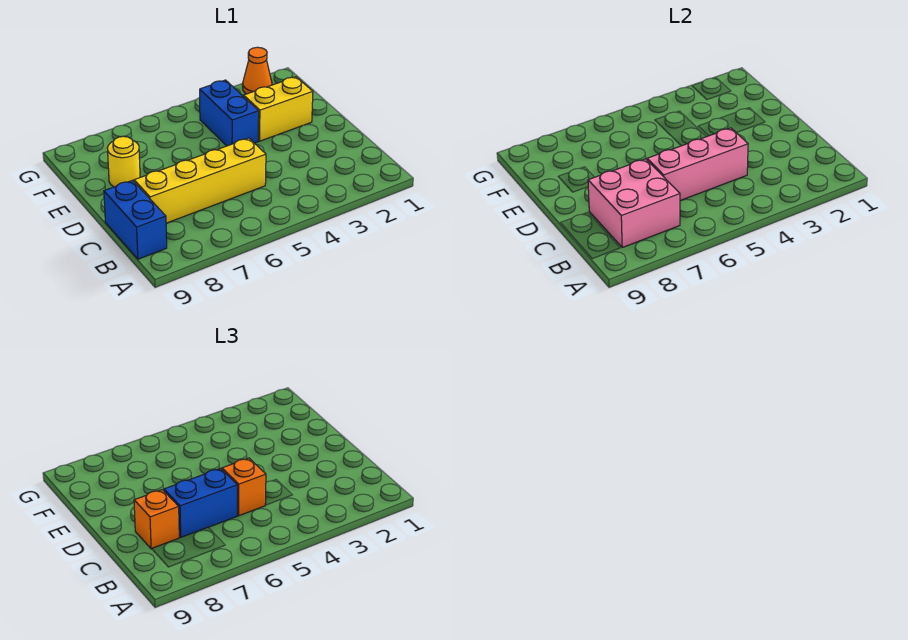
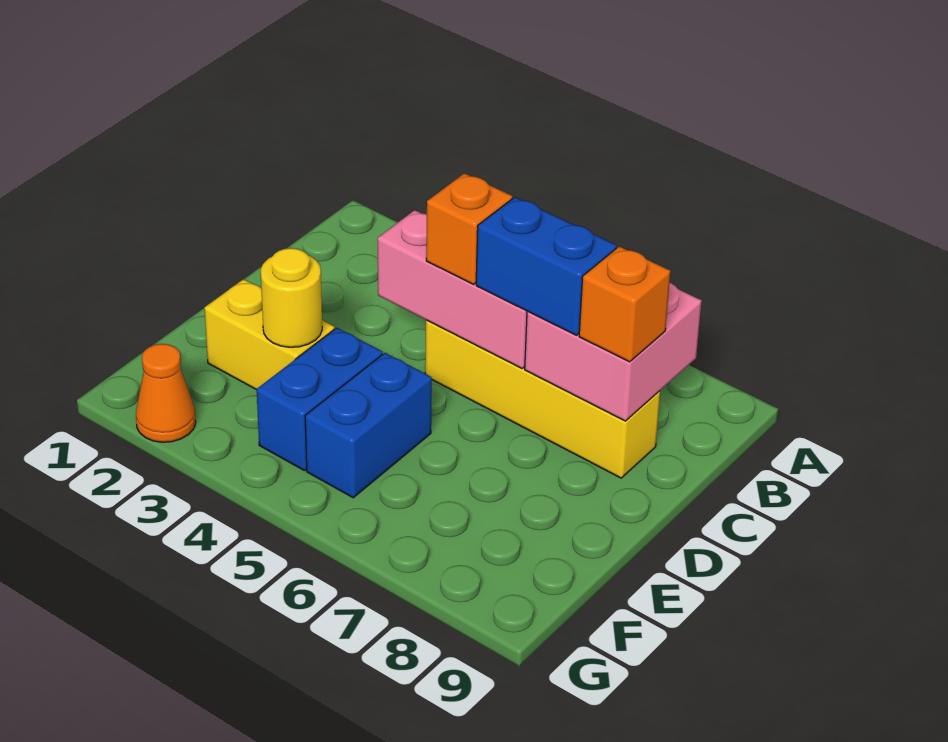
blue 1x2 brick [104,180,167,259] -> blue 1x2 brick moved to [305,353,432,498]
yellow 1x1 round brick [107,136,140,187] -> yellow 1x1 round brick moved to [261,248,322,347]

